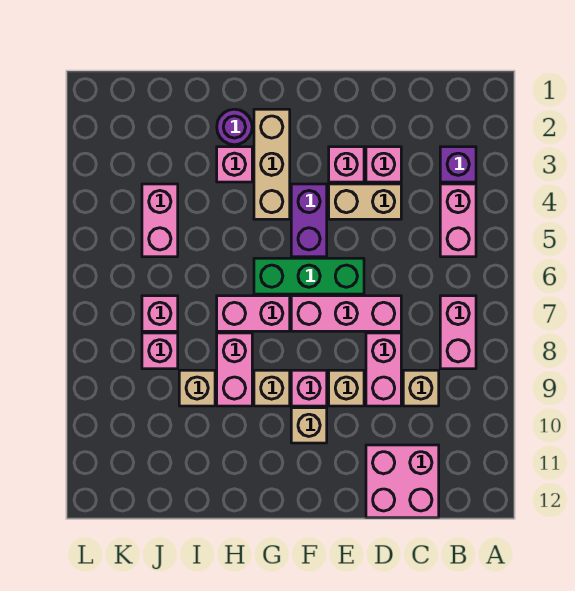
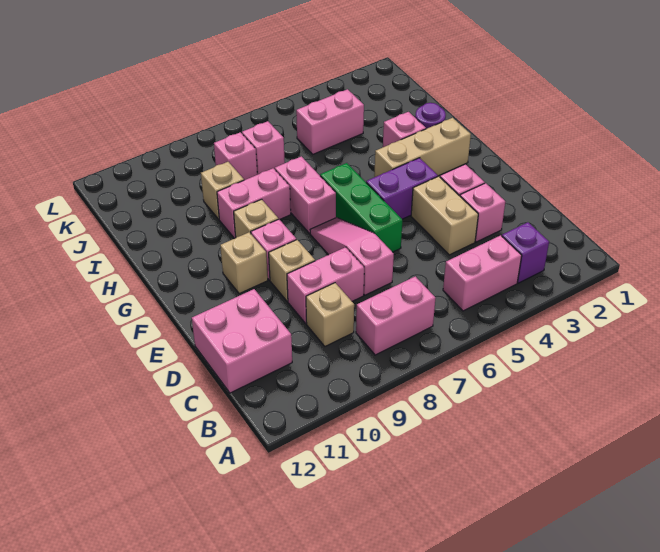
pink 1x3 brick [291,296,401,331] -> pink 1x3 slope [310,218,394,295]

